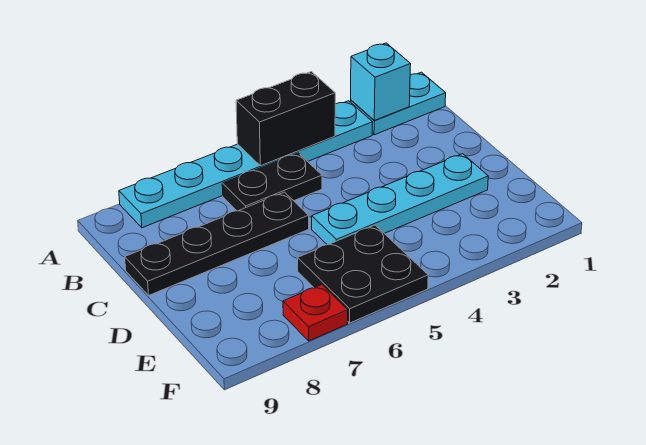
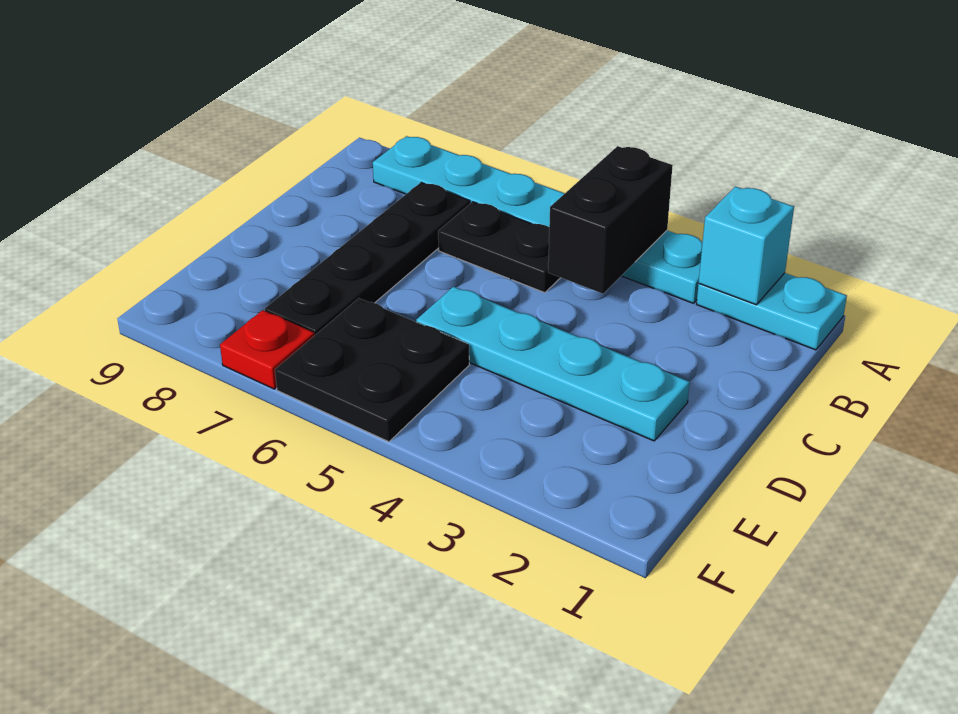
black 1x2 brick [236,72,335,166] -> black 1x2 brick turned to [548,146,673,294]
black 1x4 plate [125,192,309,295] -> black 1x4 plate turned to [265,182,470,336]

